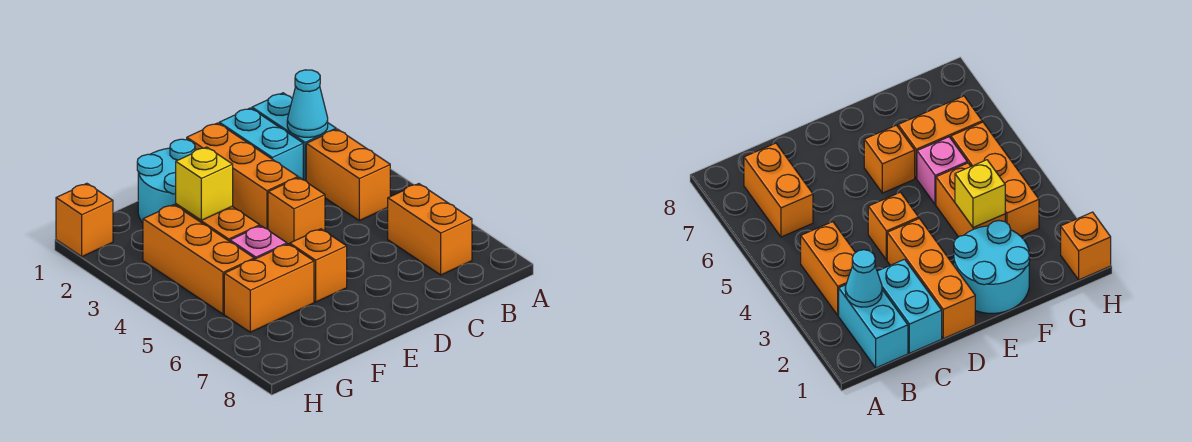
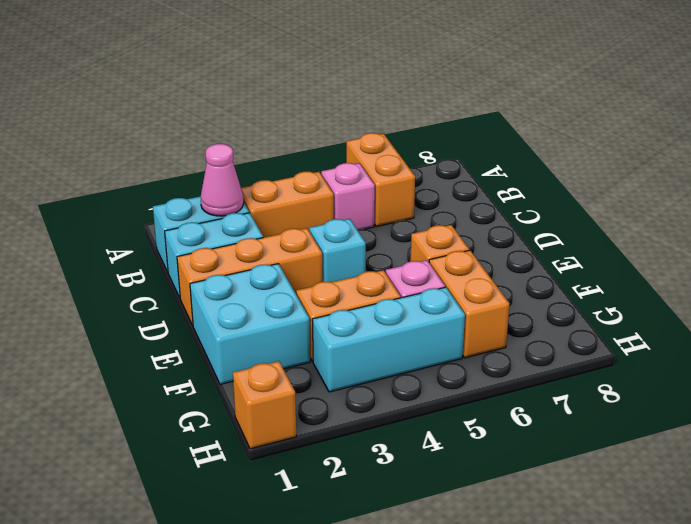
cyan 1x1 cone [287,70,328,137] -> pink 1x1 cone [200,144,244,216]
none -> pink 1x1 brick [321,163,375,230]
orange 1x2 brick [388,184,472,275] -> orange 1x2 brick turned to [346,133,415,227]
orange 1x1 brick [268,177,325,245] -> cyan 1x1 brick [309,219,366,282]
cyan 2x2 round brick [137,139,197,222] -> cyan 2x2 brick [190,264,310,384]
yellow 1x1 brick [176,147,233,220] -> none
orange 1x3 brick [143,205,254,314] -> cyan 1x3 brick [312,287,465,392]

